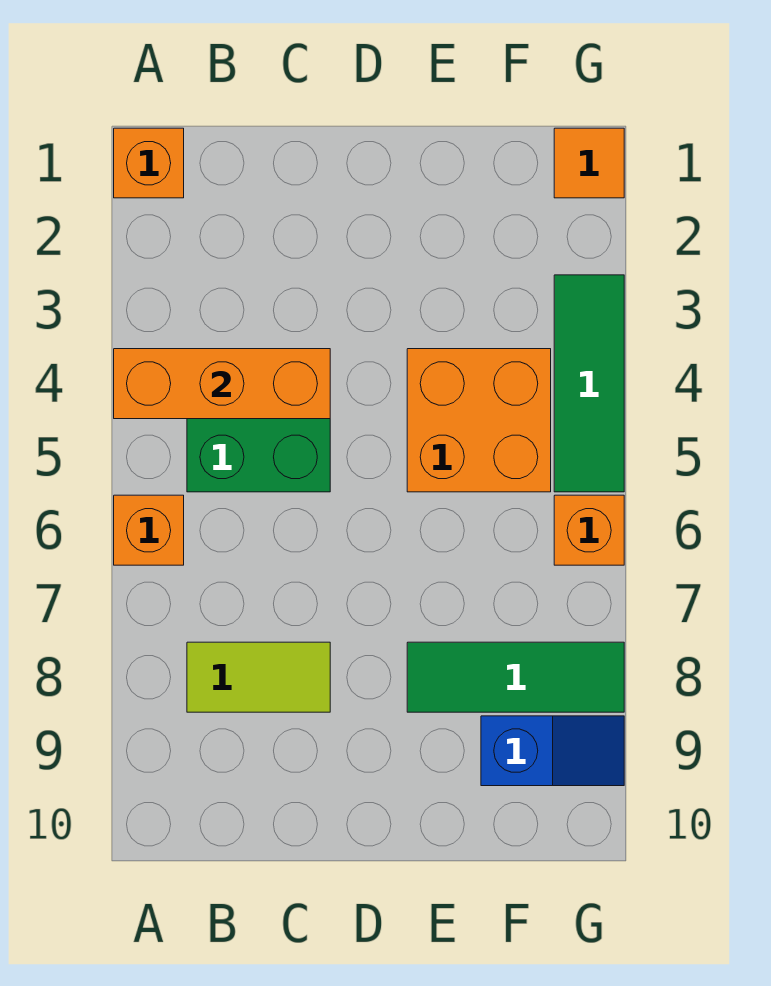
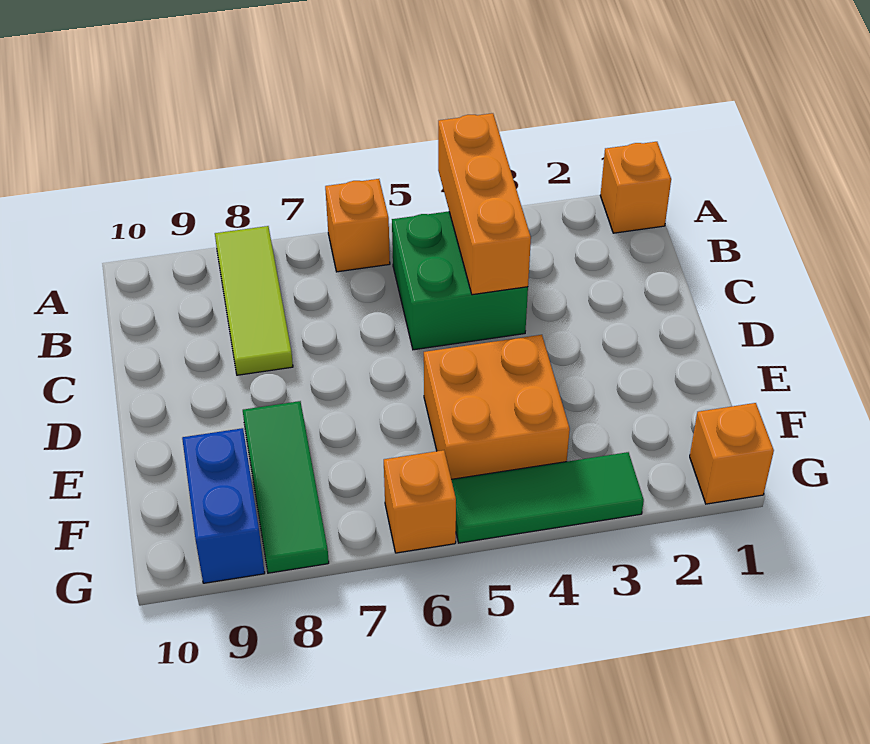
lime 1x2 tile [187,642,330,712] -> lime 1x3 tile [215,226,293,375]
blue 1x2 slope [481,716,624,786] -> blue 1x2 brick [182,428,265,583]
orange 1x1 tile [554,128,624,198] -> orange 1x1 brick [690,403,774,504]

